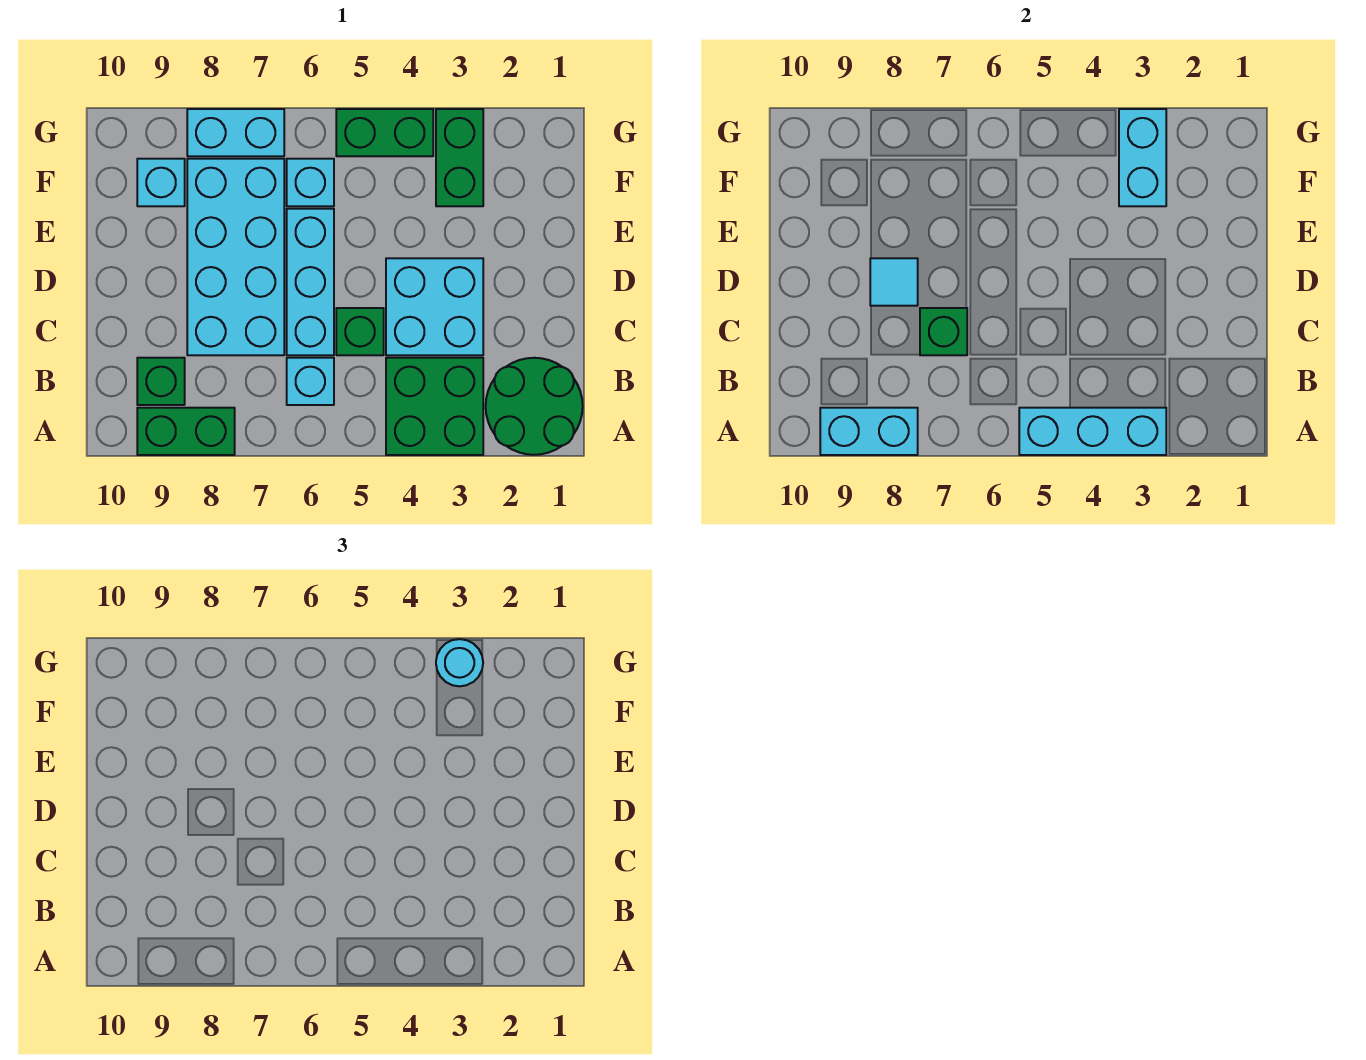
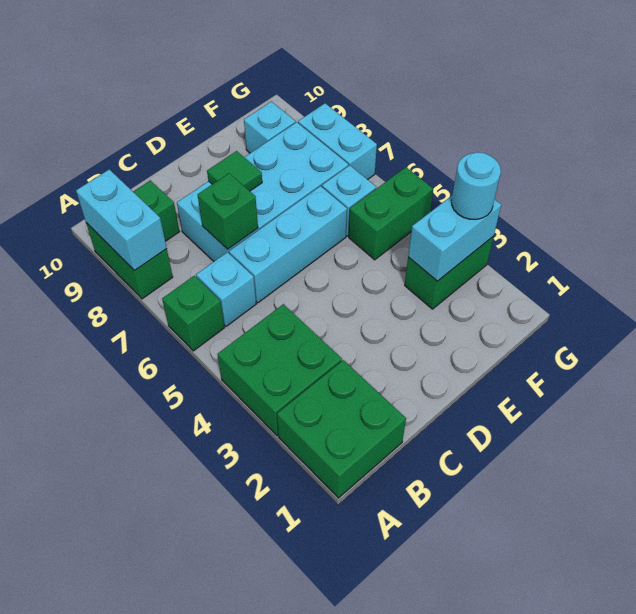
green 2x2 round brick [486,358,583,455] -> green 2x2 brick [277,360,406,498]
cyan 1x3 brick [1019,408,1166,455] -> none
cyan 2x2 brick [386,258,483,355] -> none
green 1x1 brick [336,308,384,355] -> green 1x1 brick moved to [162,276,224,351]
cyan 1x1 tile [870,258,918,306] -> green 1x1 tile [207,151,262,191]
green 1x2 brick [336,109,433,156] -> green 1x2 brick turned to [349,167,433,260]

